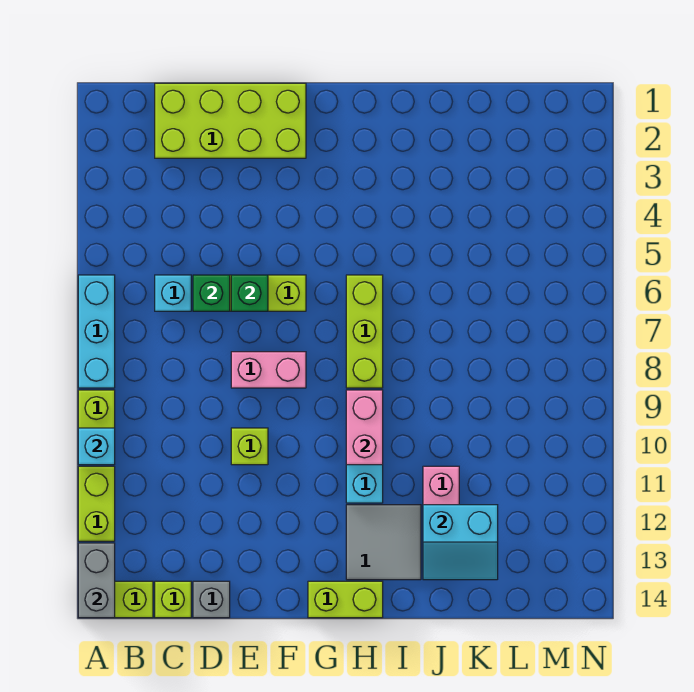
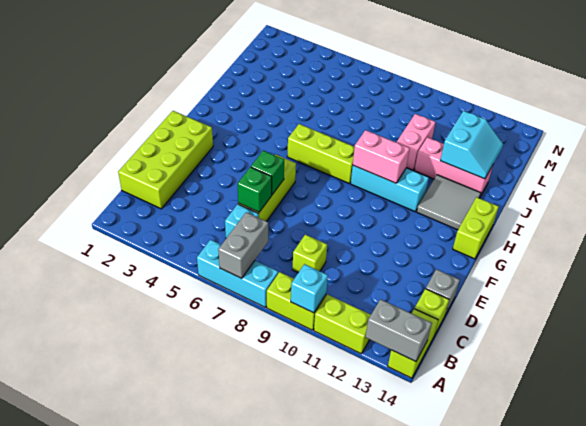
none -> grey 1x2 brick [218,212,268,278]
pink 1x2 brick [231,352,306,388] -> pink 1x2 brick moved to [396,114,435,170]
lime 1x1 brick [231,428,268,465] -> lime 1x1 brick moved to [292,235,327,273]

